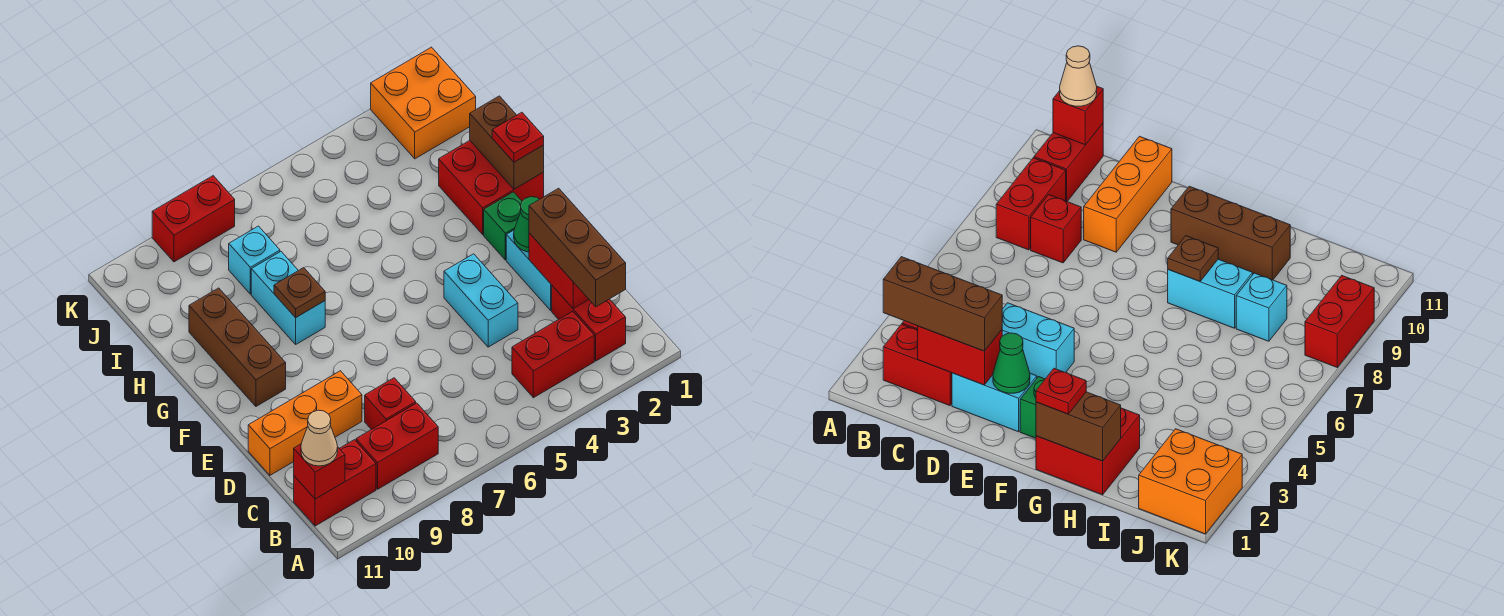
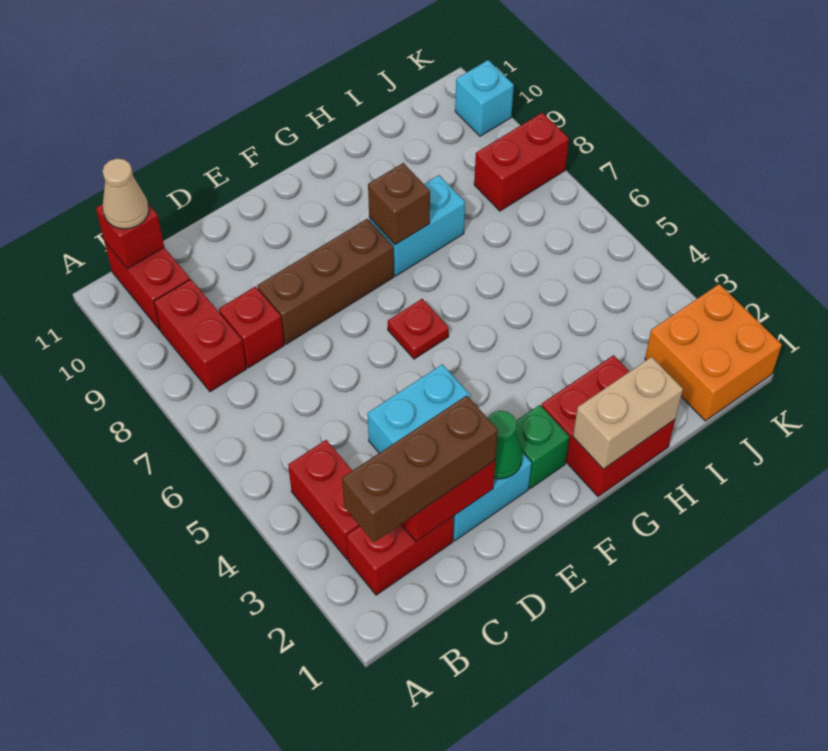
orange 1x3 brick [248,371,362,475] -> none
brown 1x3 brick [189,288,286,406] -> brown 1x3 brick moved to [257,219,394,344]
brown 1x2 brick [470,96,544,189] -> tan 1x2 brick [573,357,683,469]
red 1x1 plate [492,112,544,162] -> red 1x1 plate moved to [388,299,449,359]
brown 1x1 plate [274,268,325,318] -> brown 1x1 brick [368,163,430,245]
cyan 1x1 brick [229,226,280,294] -> cyan 1x1 brick moved to [455,60,514,136]
red 1x2 brick [152,176,235,262] -> red 1x2 brick turned to [474,113,569,211]

